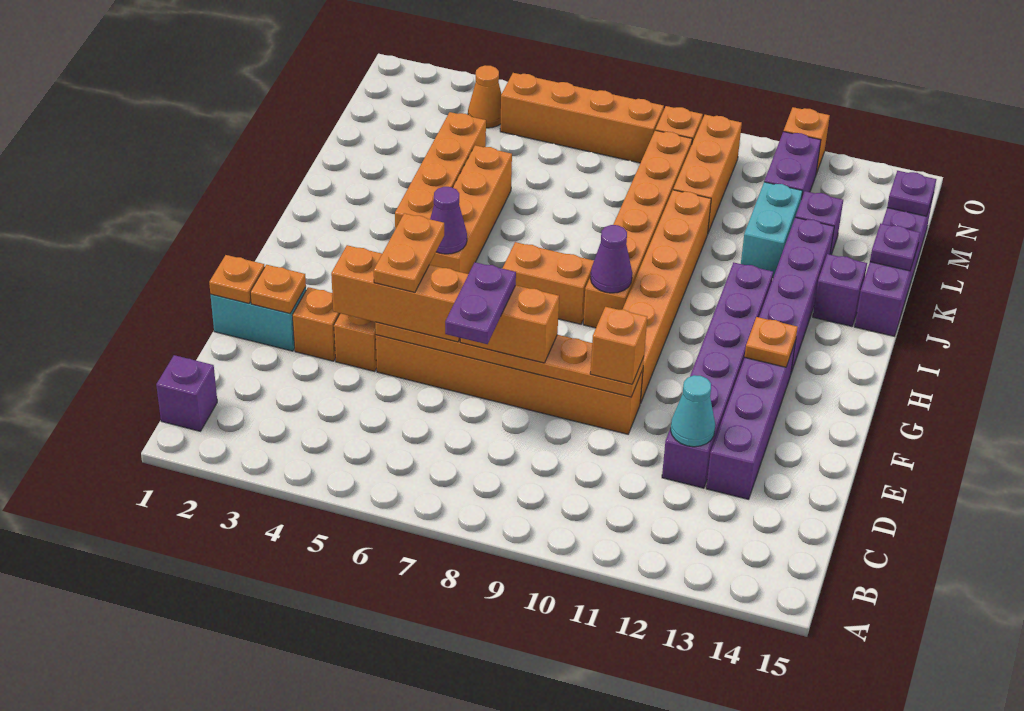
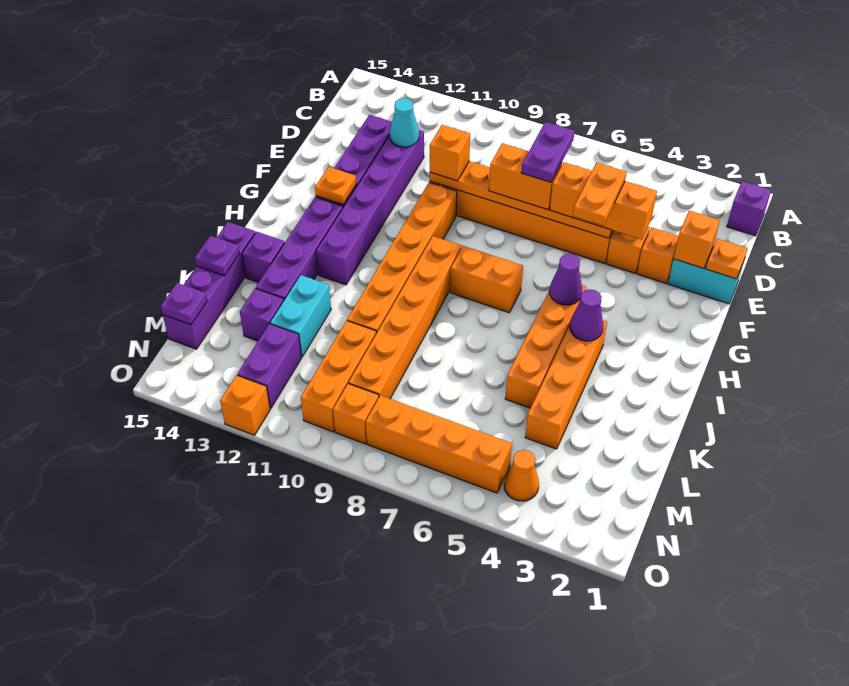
orange 1x1 plate [250,265,306,314] -> orange 1x1 brick [674,211,720,268]
purple 1x1 cone [590,225,632,293] -> purple 1x1 cone moved to [570,290,603,341]

